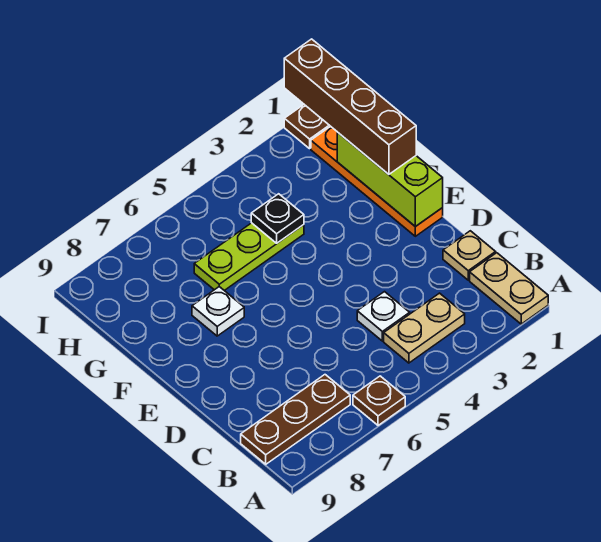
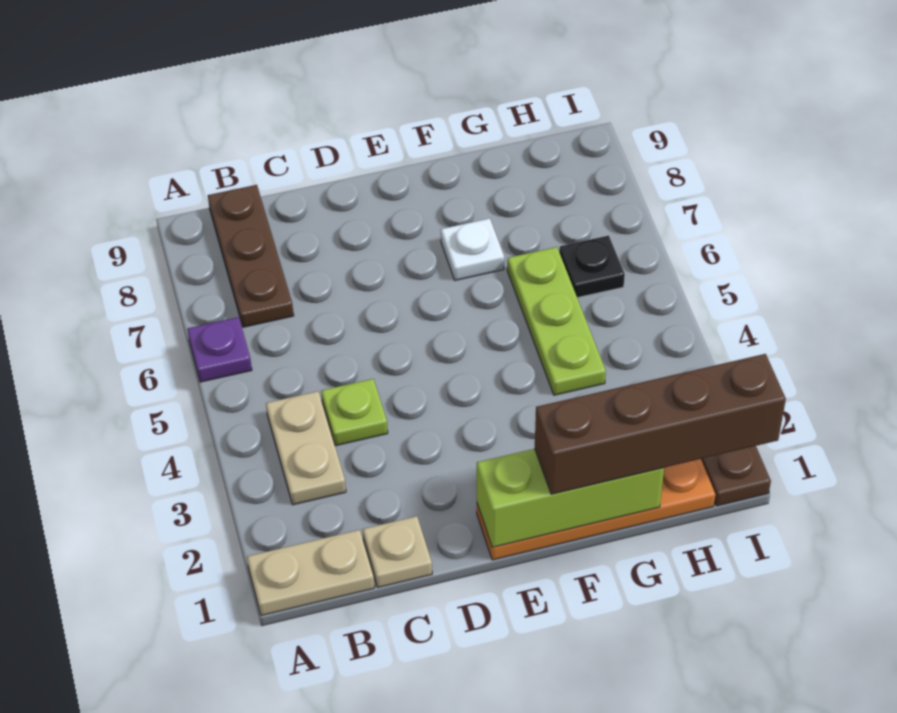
brown 1x1 plate [353,376,405,425] -> purple 1x1 plate [187,317,252,382]
white 1x1 plate [357,292,410,341] -> lime 1x1 plate [321,379,388,446]
black 1x1 plate [251,194,304,243] -> black 1x1 plate moved to [559,236,625,298]

